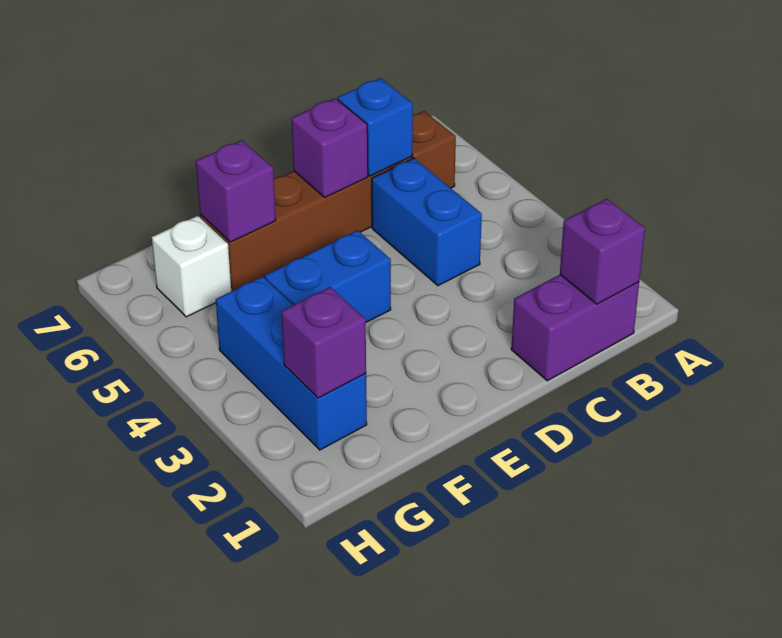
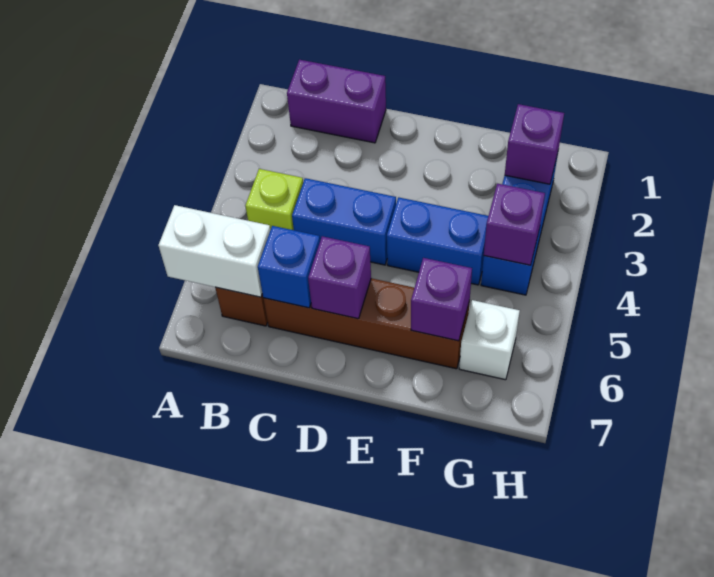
none -> white 1x2 brick [158,205,270,297]
purple 1x1 brick [560,199,645,304] -> purple 1x1 brick moved to [484,184,545,265]
none -> lime 1x1 brick [245,169,303,230]
blue 1x2 brick [372,158,482,286] -> blue 1x2 brick turned to [292,178,396,265]

